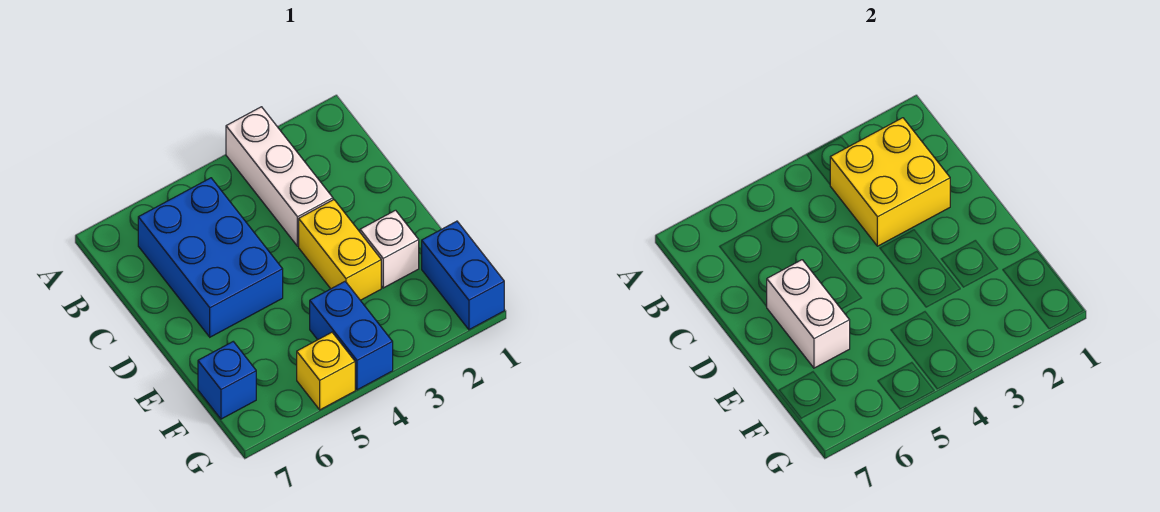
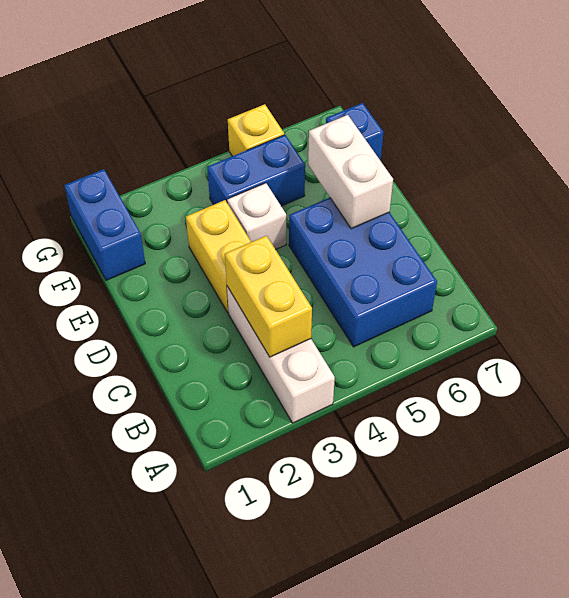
yellow 2x2 brick [830,118,950,246] -> yellow 1x2 brick [225,236,312,357]
white 1x1 brick [360,210,419,288] -> white 1x1 brick moved to [227,183,286,249]
blue 1x2 brick [310,282,393,390] -> blue 1x2 brick turned to [207,135,305,206]

